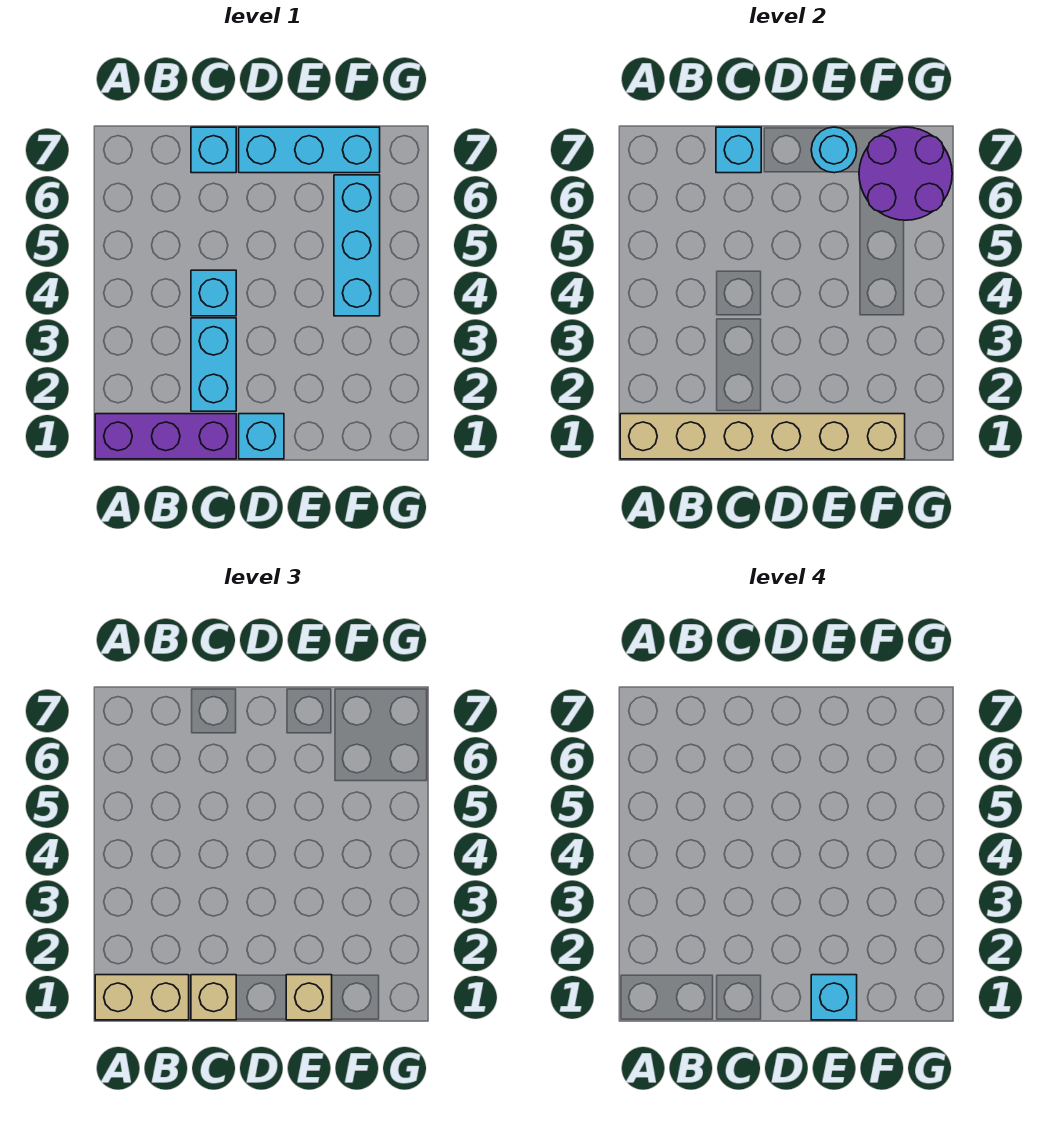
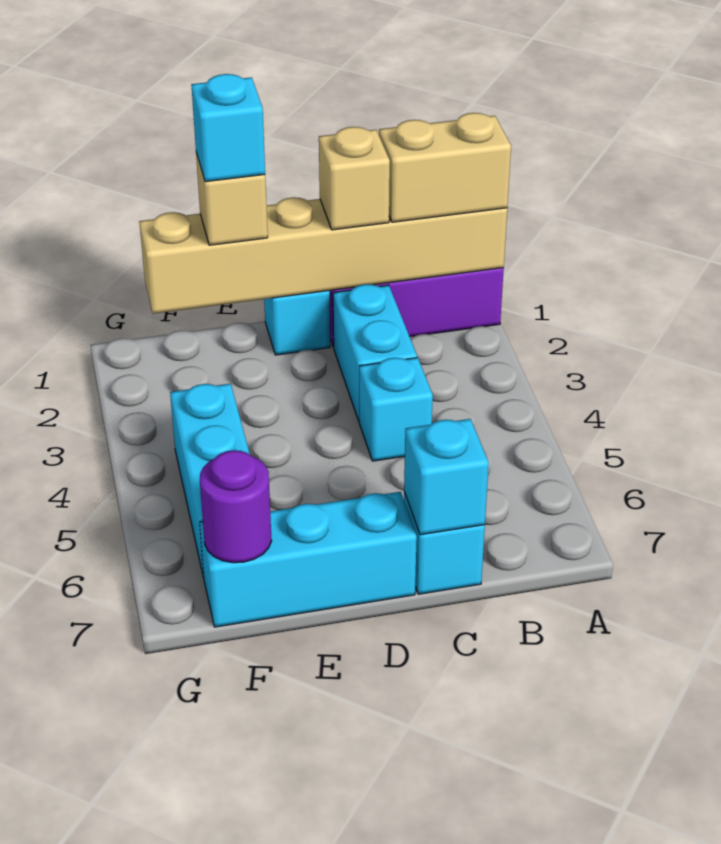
cyan 1x1 round brick [811,127,857,173] -> none
purple 2x2 round brick [859,127,952,220] -> purple 1x1 round brick [200,450,272,563]

